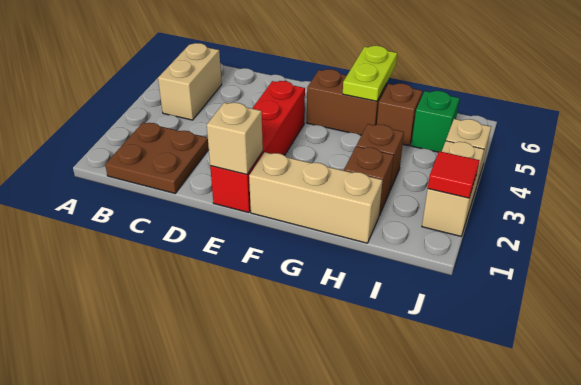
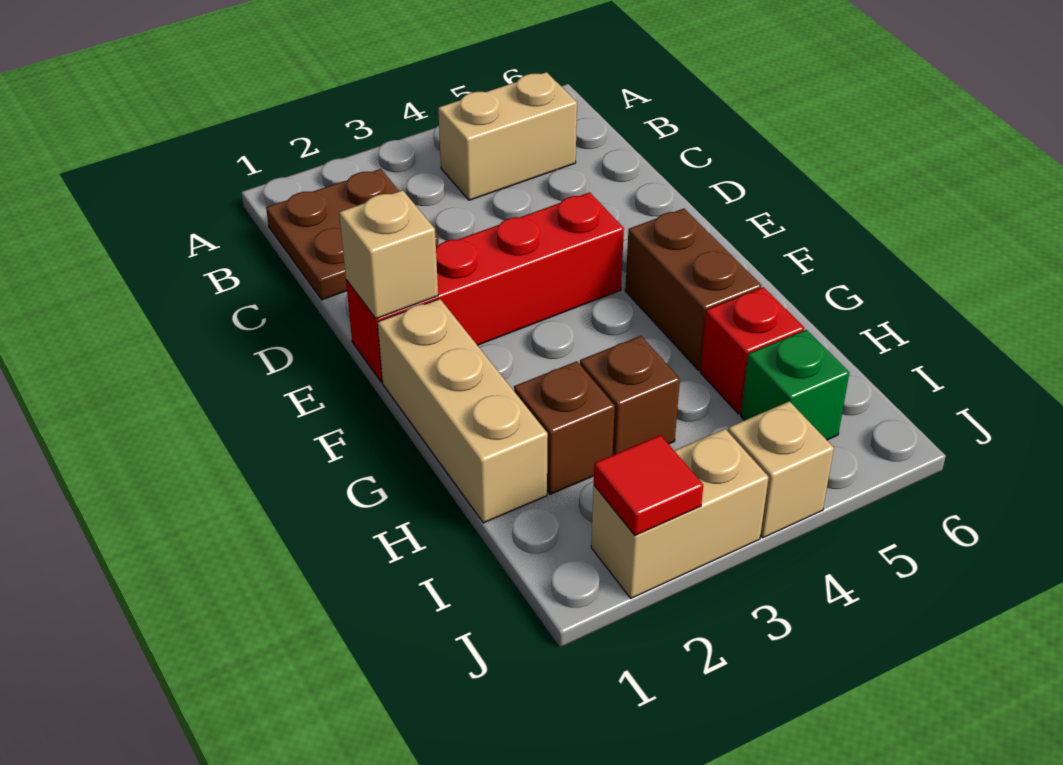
lime 1x2 plate [343,46,397,101] -> none
brown 1x1 brick [377,83,423,146] -> red 1x1 brick [700,287,804,414]

